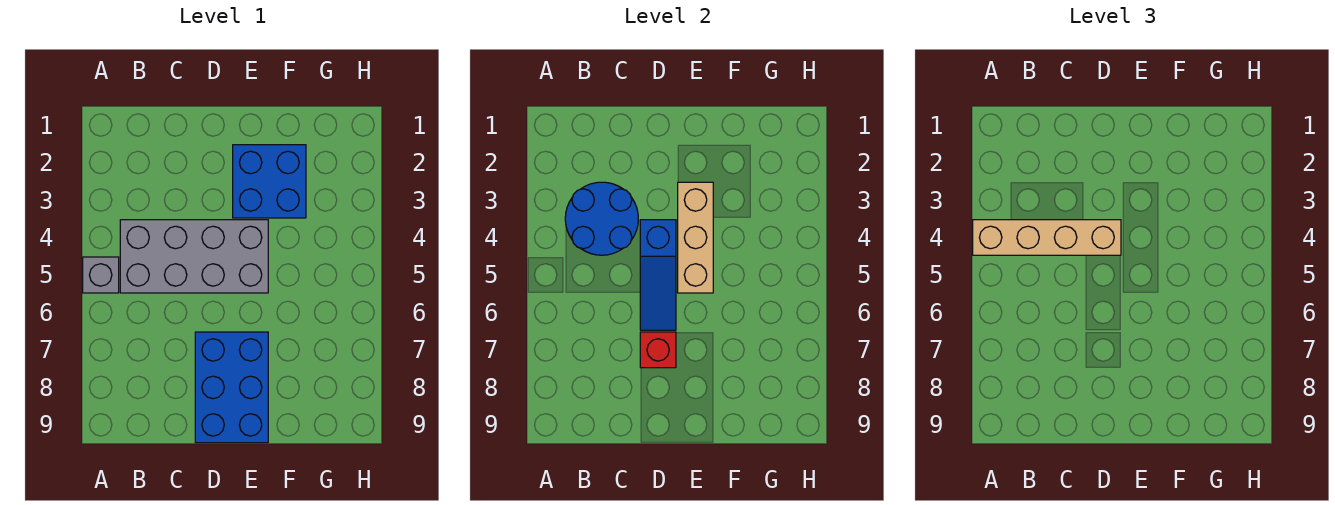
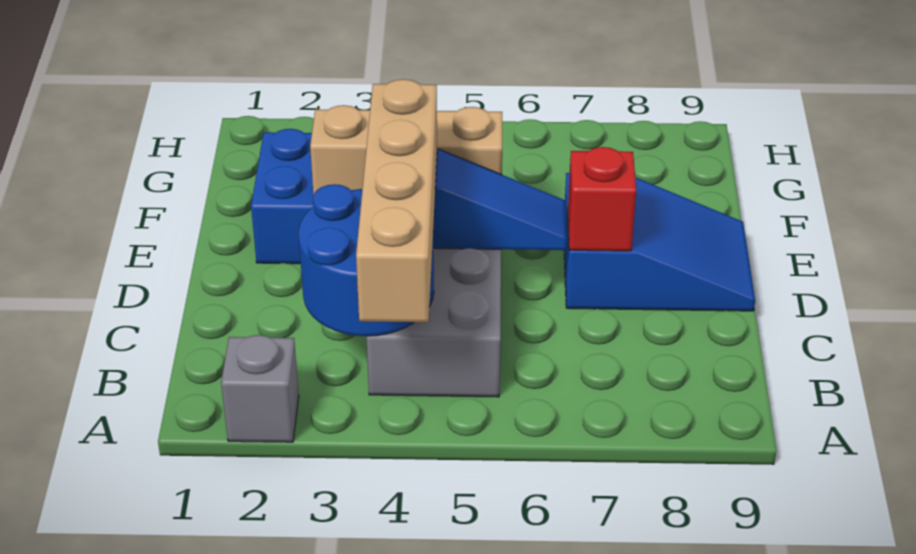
grey 1x1 brick [83,257,119,293] -> grey 1x1 brick moved to [221,335,299,442]
blue 2x3 brick [195,332,268,443] -> blue 2x3 slope [564,173,755,311]

